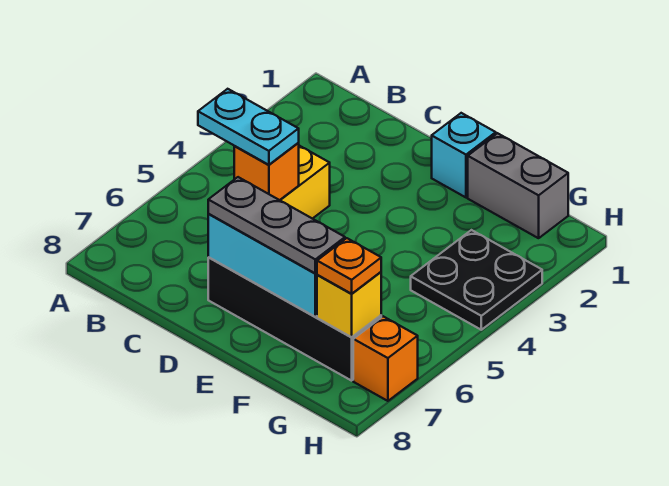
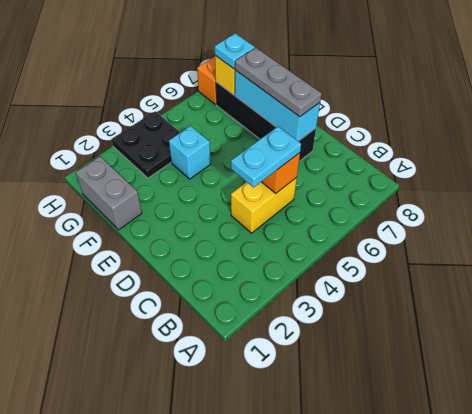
cyan 1x2 plate [198,89,299,165] -> cyan 1x2 plate turned to [231,126,301,187]
cyan 1x1 brick [432,113,496,197] -> cyan 1x1 brick moved to [169,126,211,179]
orange 1x1 plate [317,238,381,294] -> cyan 1x1 plate [215,33,255,69]

